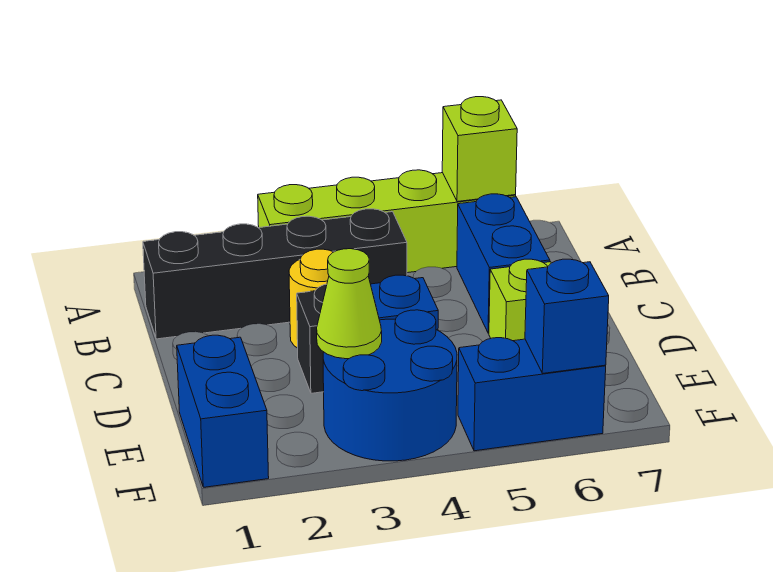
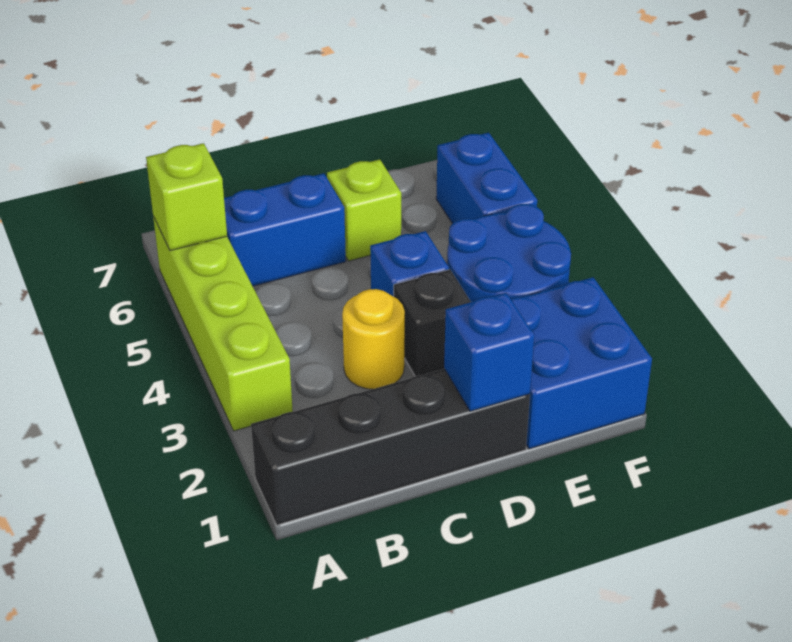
black 1x4 brick [143,209,407,339] -> black 1x4 brick turned to [251,369,530,525]
blue 1x2 brick [177,335,269,487] -> blue 2x2 brick [511,277,652,449]
lime 1x1 cone [317,249,382,359] -> none
blue 1x1 brick [525,259,609,373] -> blue 1x1 brick moved to [444,293,534,411]

